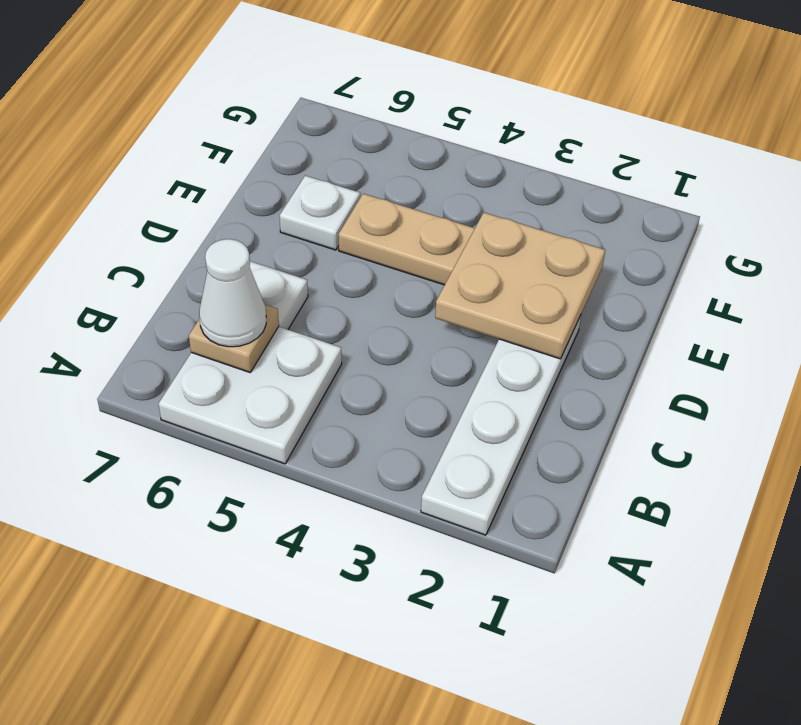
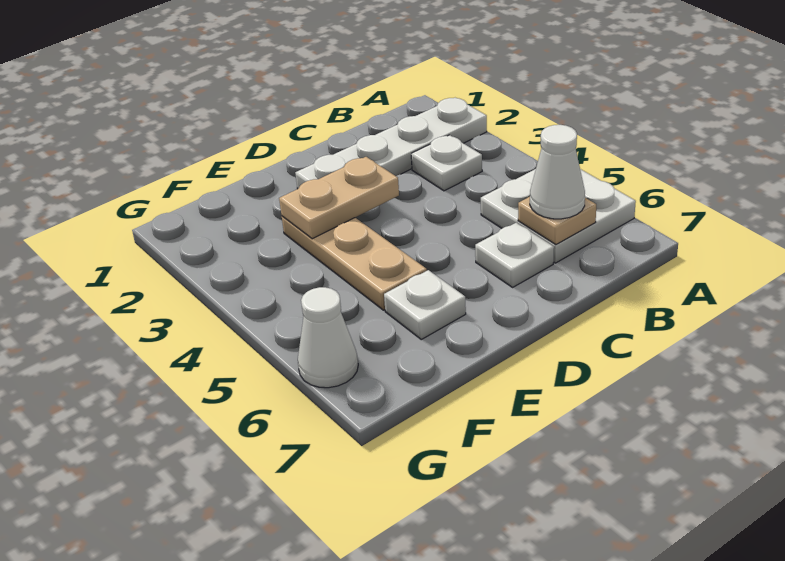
none -> white 1x1 plate [411,135,482,191]
tan 2x2 plate [435,213,605,359] -> tan 1x2 plate [279,157,399,239]
none -> white 1x1 cone [298,287,358,388]

